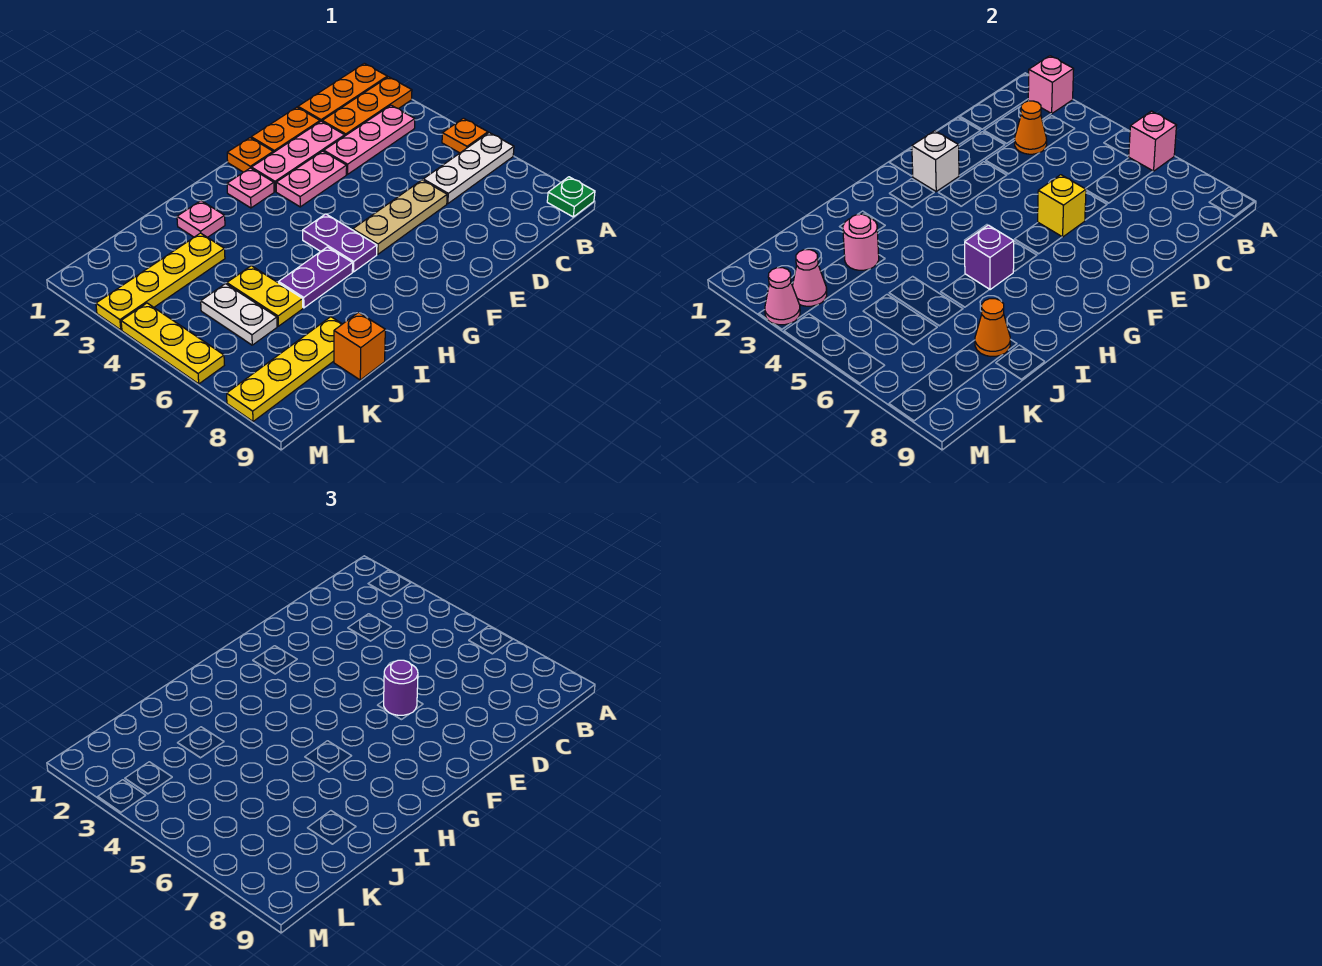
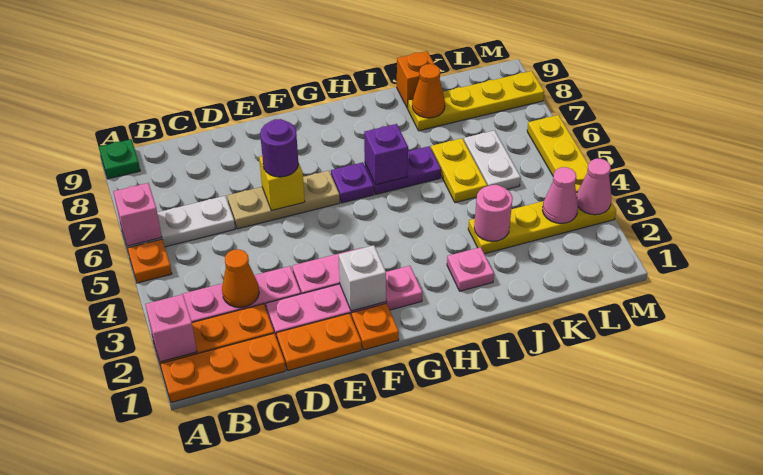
purple 1x2 plate [303,214,377,272] -> purple 1x1 plate [331,162,374,203]

